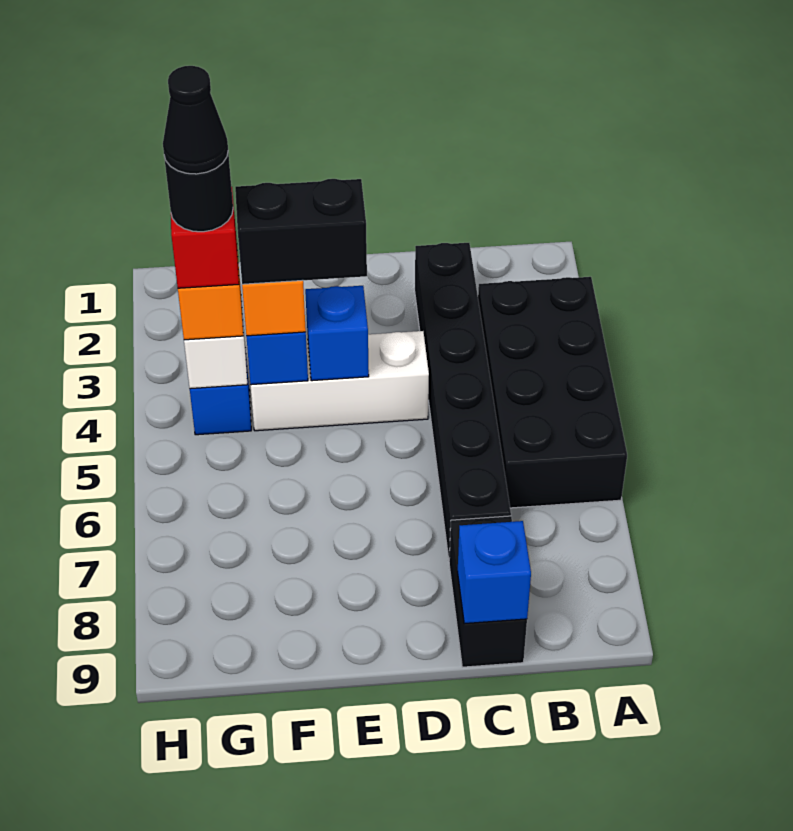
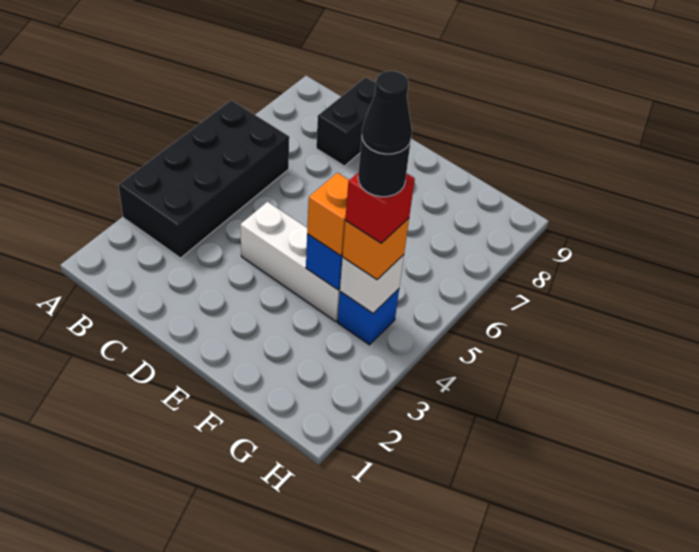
black 1x6 brick [415,243,511,558] -> none
blue 1x1 brick [458,521,531,624] -> none
blue 1x1 brick [305,286,369,381] -> none
black 1x2 brick [235,179,367,284] -> none

